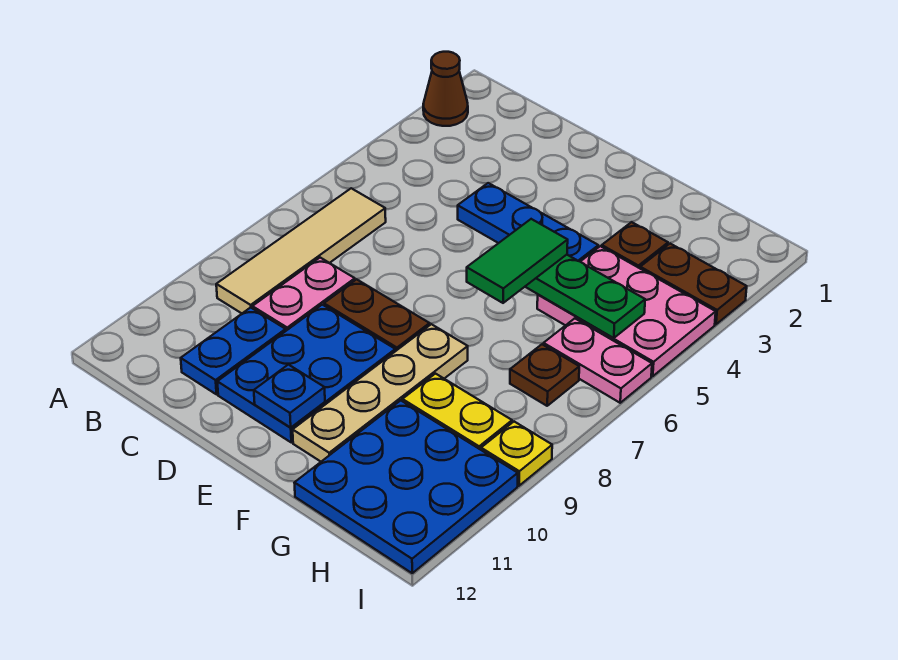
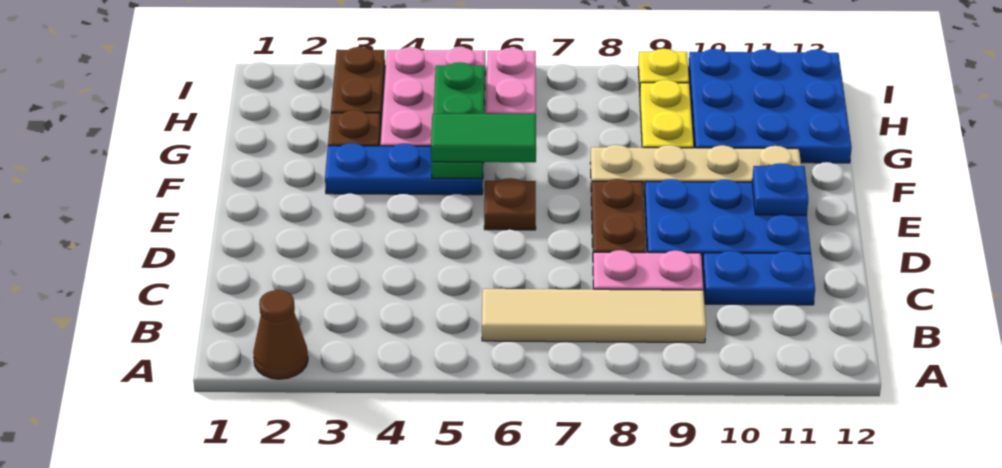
blue 1x3 plate [458,183,598,261] -> blue 1x3 plate turned to [325,143,483,195]
brown 1x1 plate [510,344,579,406] -> brown 1x1 plate moved to [484,178,536,230]

